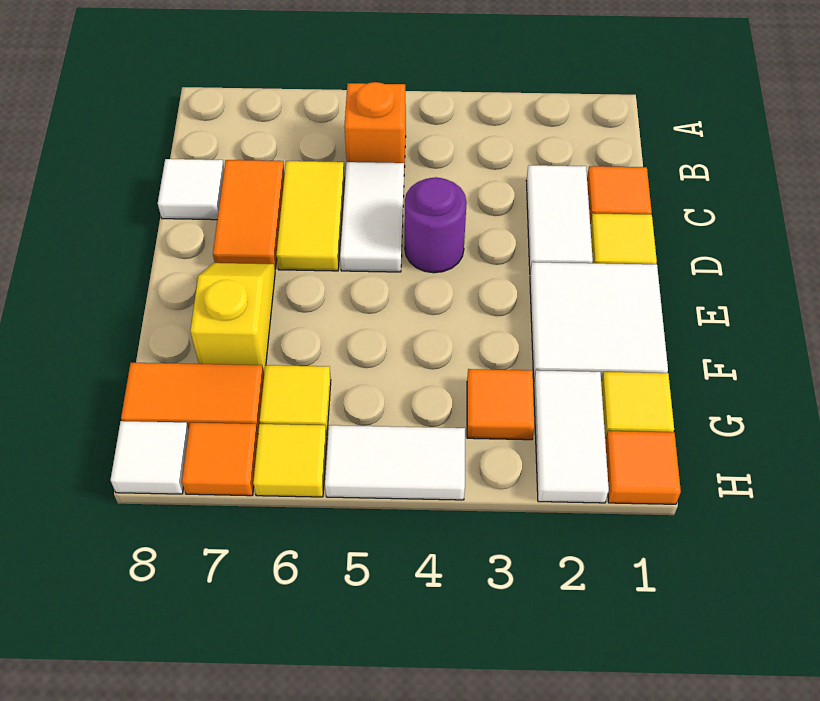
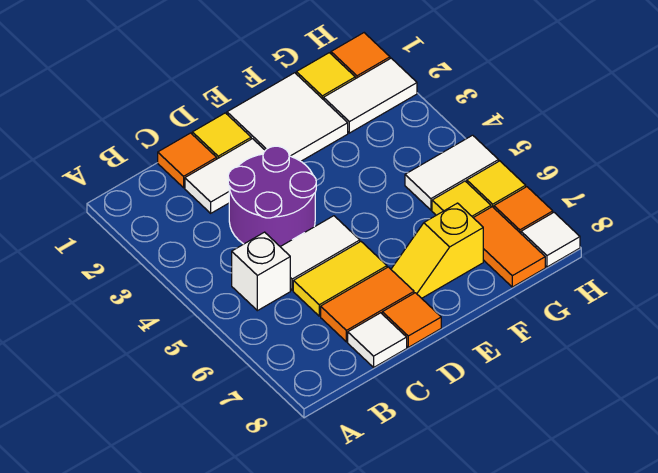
orange 1x1 brick [344,82,406,168] -> white 1x1 brick [232,232,290,311]
purple 1x1 round brick [405,177,467,273] -> purple 2x2 round brick [228,146,316,247]
orange 1x1 tile [467,369,535,440] -> orange 1x1 tile moved to [382,293,441,347]
white 1x2 tile [325,425,465,500] -> white 1x2 tile turned to [405,135,499,210]

